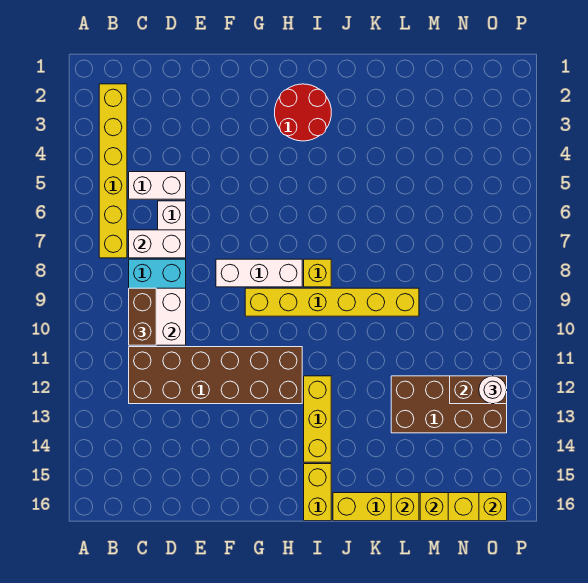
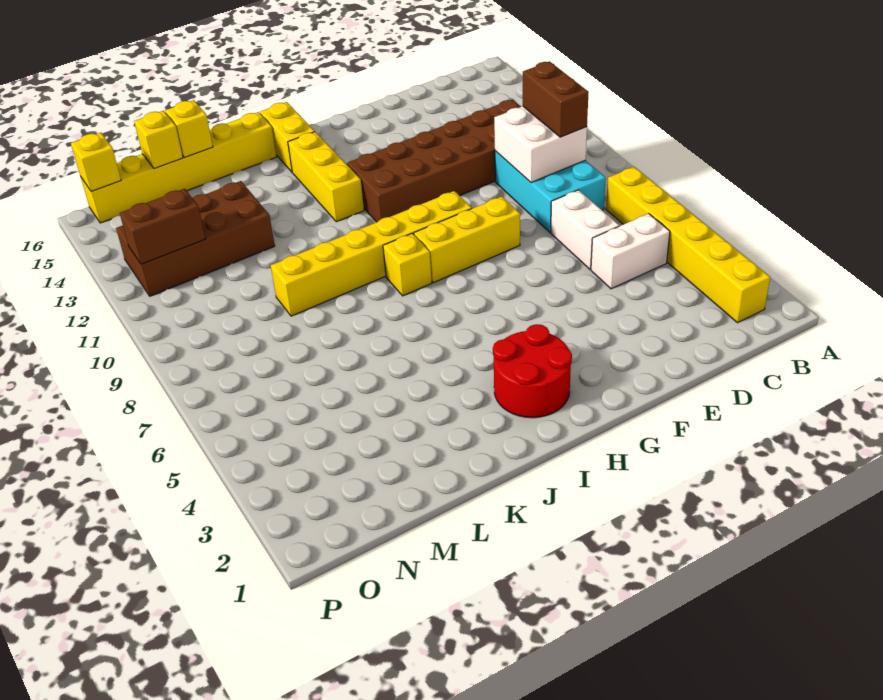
white 1x2 brick [129,230,186,258] -> none
white 1x3 brick [216,259,302,287] -> yellow 1x3 brick [414,196,520,283]
white 1x1 round brick [479,376,507,404] -> none

